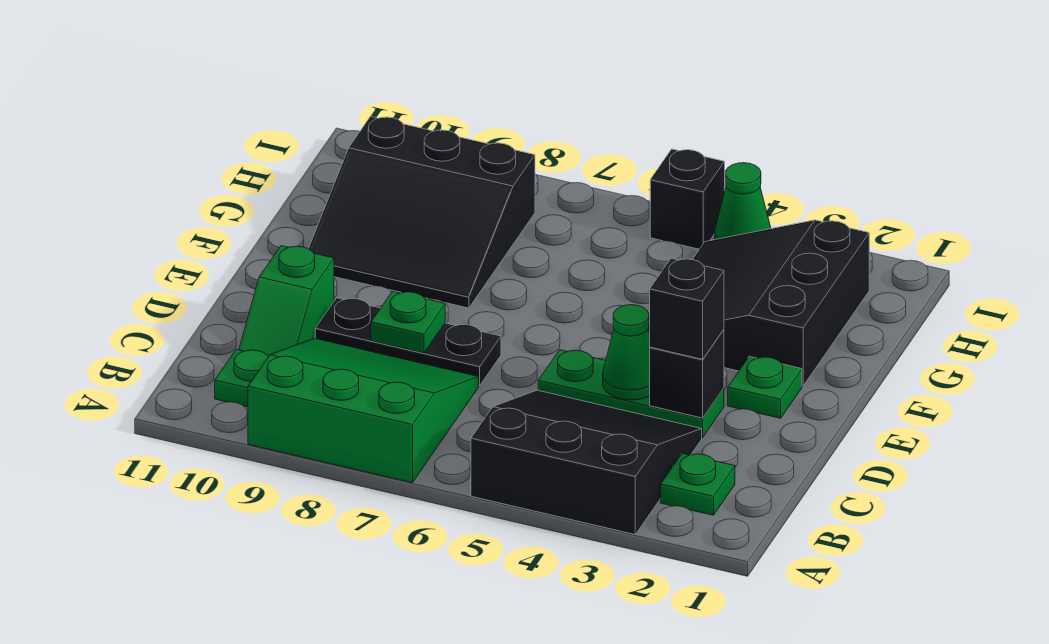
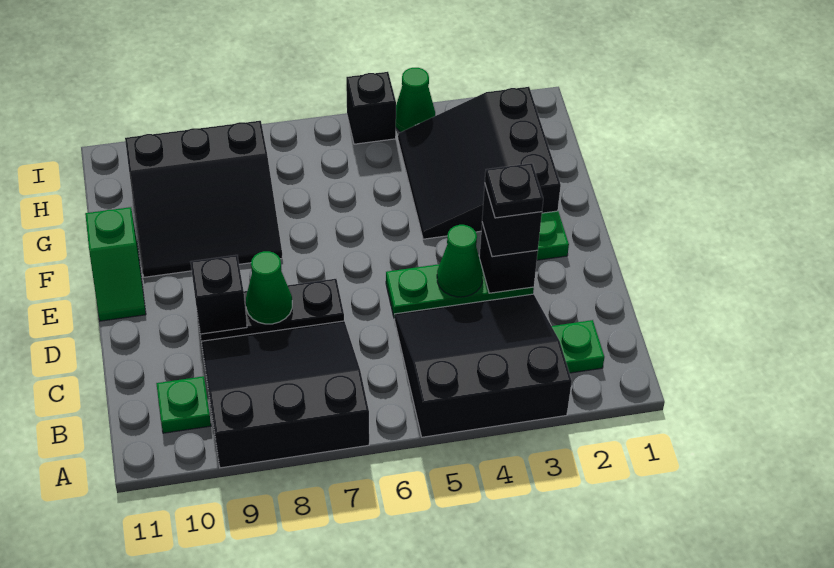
green 3x3 slope [248,338,479,483] -> black 3x3 slope [201,321,369,468]
green 1x2 slope [239,246,334,357] -> green 1x2 slope moved to [85,207,146,321]
none -> black 1x1 plate [485,163,543,218]
green 1x1 plate [371,291,445,353] -> green 1x1 cone [246,251,292,324]
none -> black 1x1 brick [191,255,247,334]

